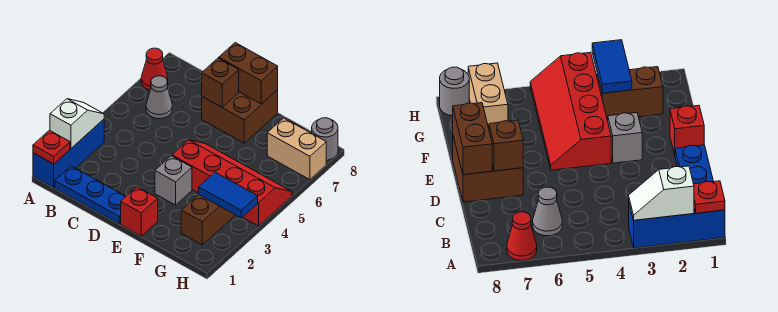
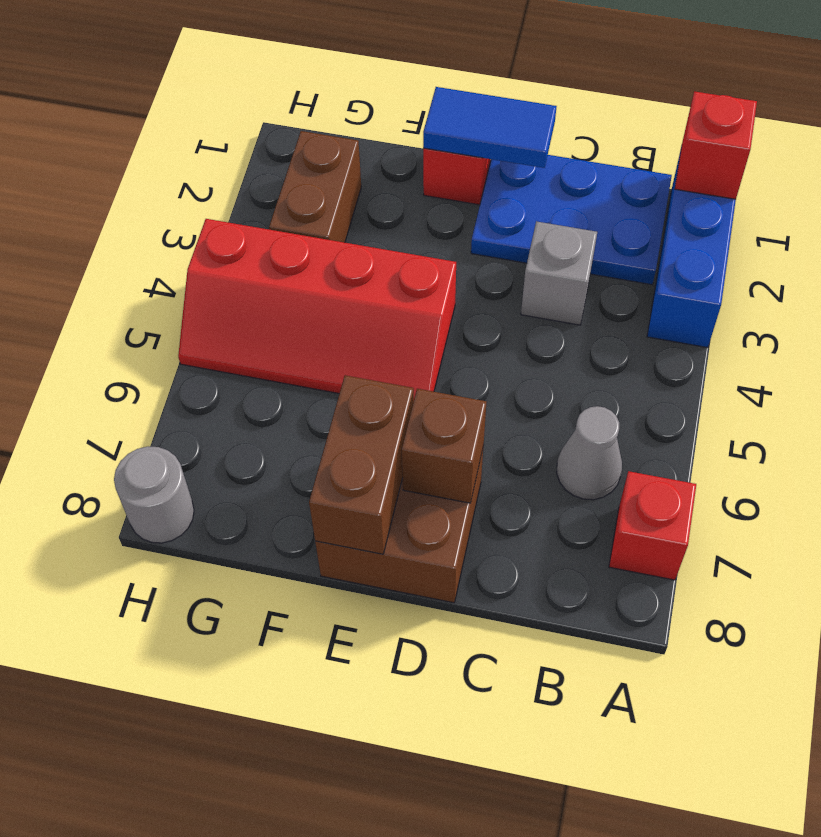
red 1x1 plate [33,130,70,164] -> red 1x1 brick [675,91,757,199]
white 1x2 slope [50,99,104,148] -> none
red 1x1 cone [141,48,168,90] -> red 1x1 brick [609,471,696,580]
blue 1x3 plate [55,166,126,224] -> blue 2x3 plate [471,155,672,285]
brown 1x2 brick [219,43,278,104] -> brown 1x2 brick turned to [309,375,414,554]
grey 1x1 brick [155,156,192,205] -> grey 1x1 brick moved to [521,221,597,325]
blue 1x2 tile [199,172,258,218] -> blue 1x2 tile moved to [423,87,557,168]
tan 1x2 brick [267,118,326,179] -> none

